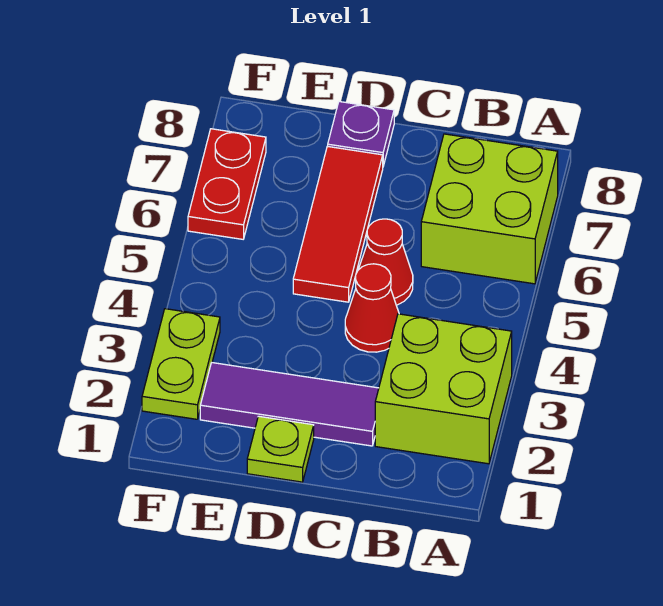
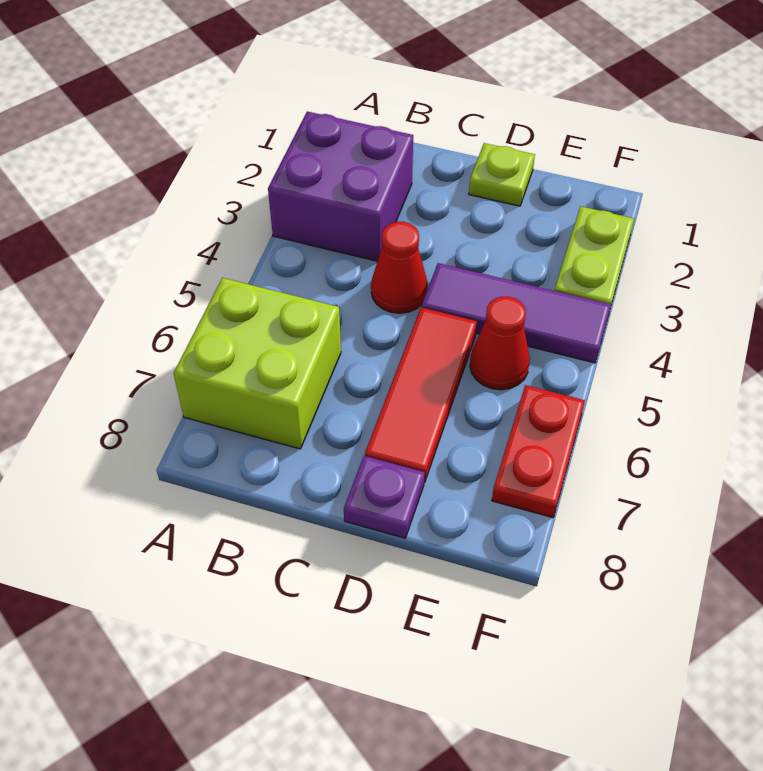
lime 2x2 brick [375,314,512,464] -> purple 2x2 brick [268,111,413,261]
purple 1x3 tile [200,363,379,446] -> purple 1x3 tile moved to [422,263,611,363]
red 1x1 cone [358,219,413,305] -> red 1x1 cone moved to [470,297,530,390]

